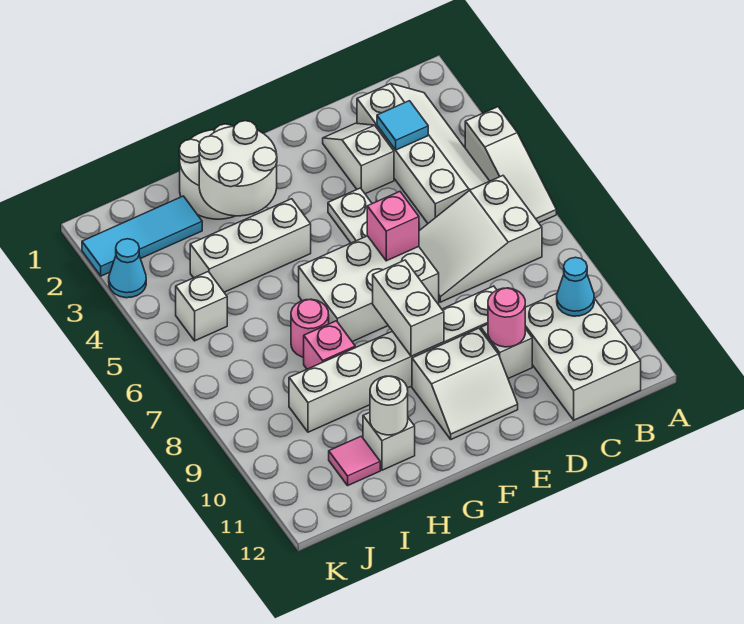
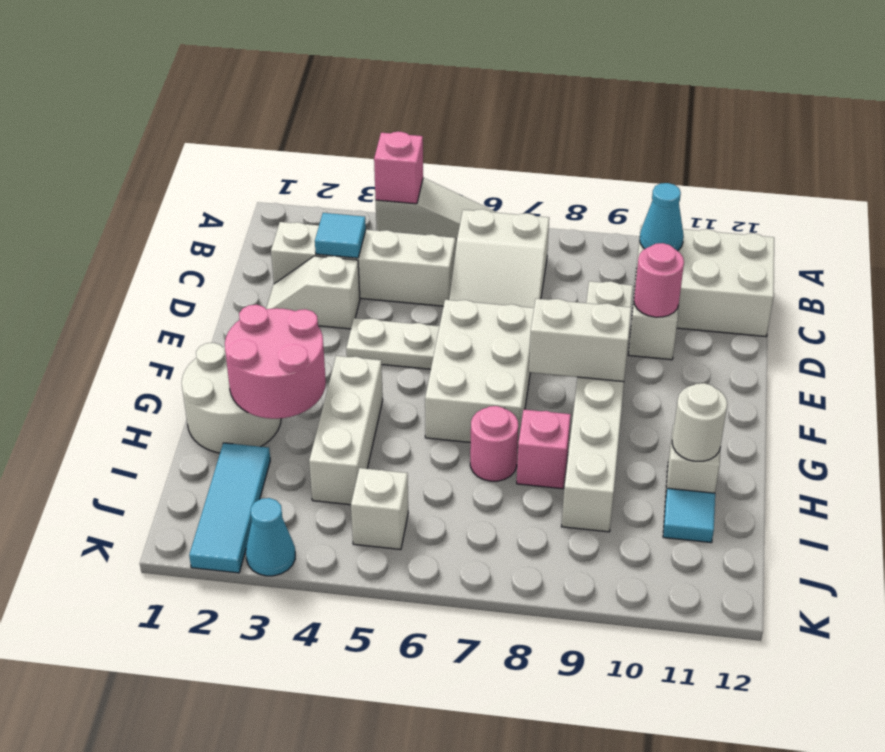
pink 1x1 brick [367,192,419,261] -> pink 1x1 brick moved to [374,132,423,204]
white 2x2 slope [412,328,518,439] -> none
white 2x2 round brick [199,121,277,216] -> pink 2x2 round brick [225,305,326,419]
pink 1x1 tile [329,436,380,485] -> cyan 1x1 tile [663,488,715,543]

